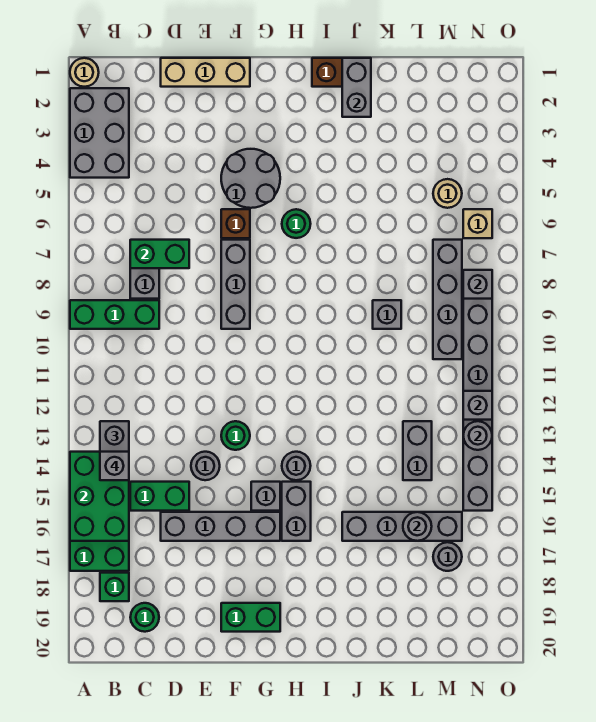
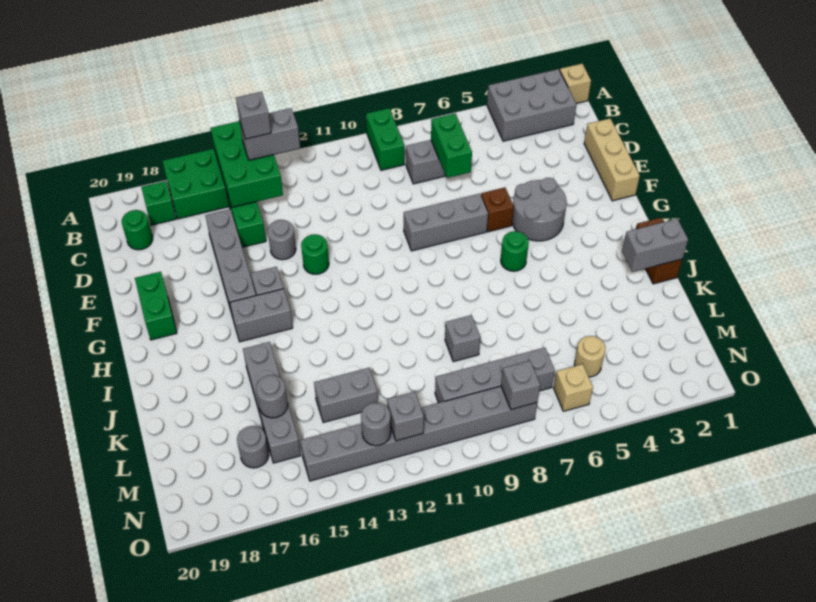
tan 1x1 round brick [70,58,99,87] -> tan 1x1 brick [560,64,591,104]
green 1x3 brick [70,300,159,329] -> green 1x2 brick [366,108,404,170]
green 2x3 brick [70,452,129,541] -> green 2x3 brick turned to [211,121,283,207]
grey 1x1 round brick [282,452,311,480] -> none

